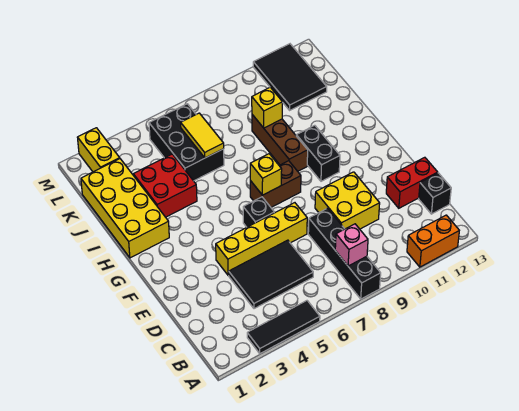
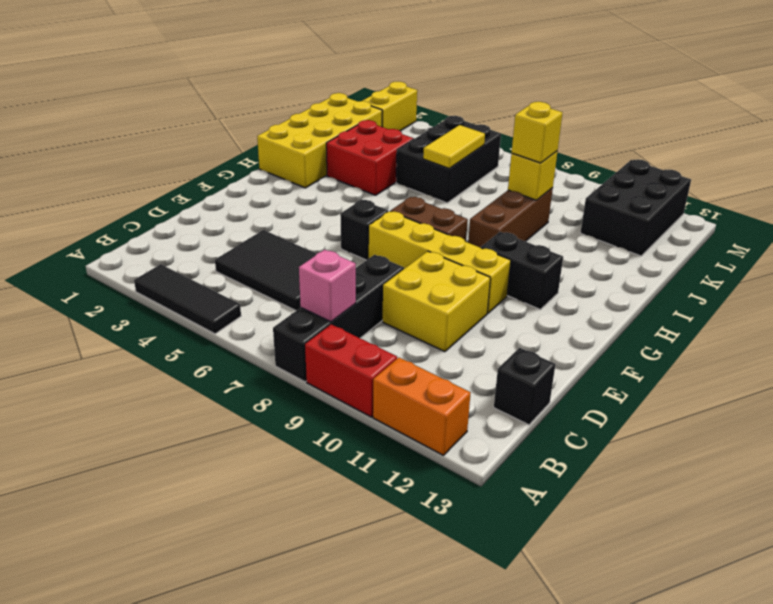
red 1x2 brick [386,157,438,208] -> red 1x2 brick moved to [305,324,397,417]
yellow 1x4 brick [216,203,307,275] -> yellow 1x4 brick moved to [369,211,511,313]
yellow 1x1 brick [250,154,282,195] -> yellow 1x1 brick moved to [512,102,562,163]
black 1x2 brick [296,125,340,181] -> black 1x2 brick turned to [481,232,563,309]
black 2x3 tile [253,44,327,110] -> black 2x3 brick [580,159,691,256]

